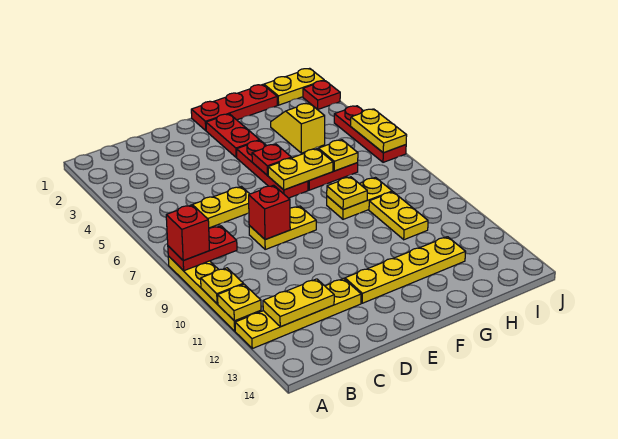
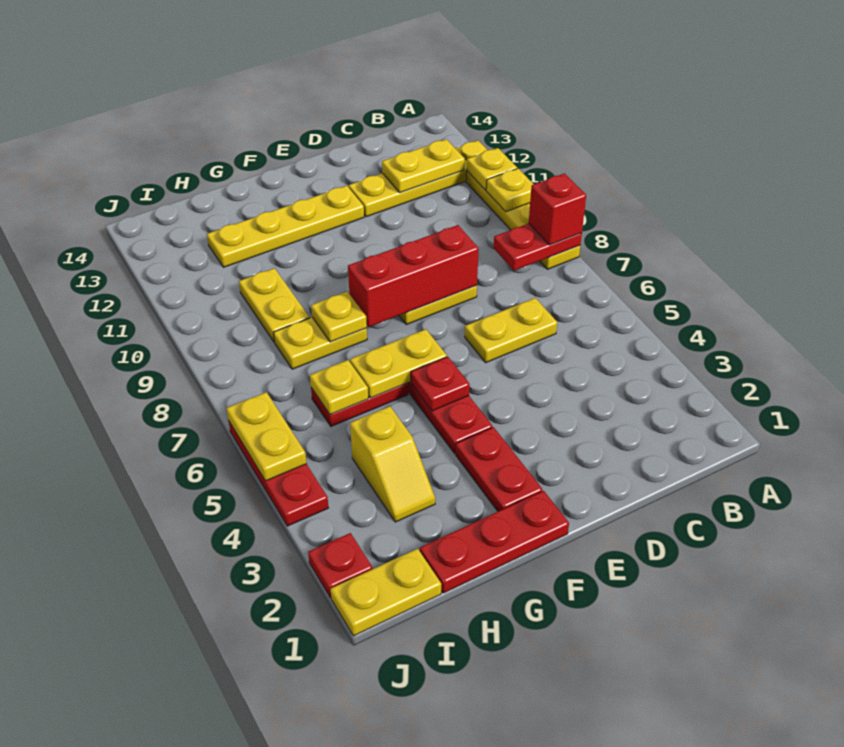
red 1x1 brick [249,185,290,240] -> red 1x3 brick [348,225,479,327]

